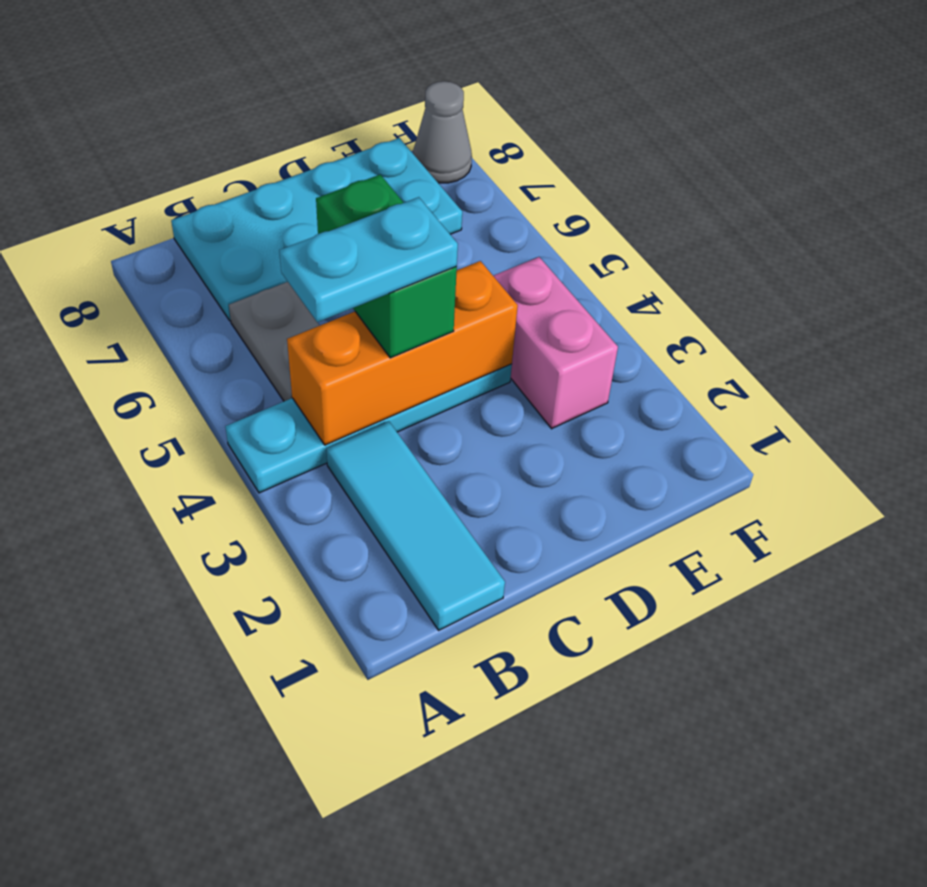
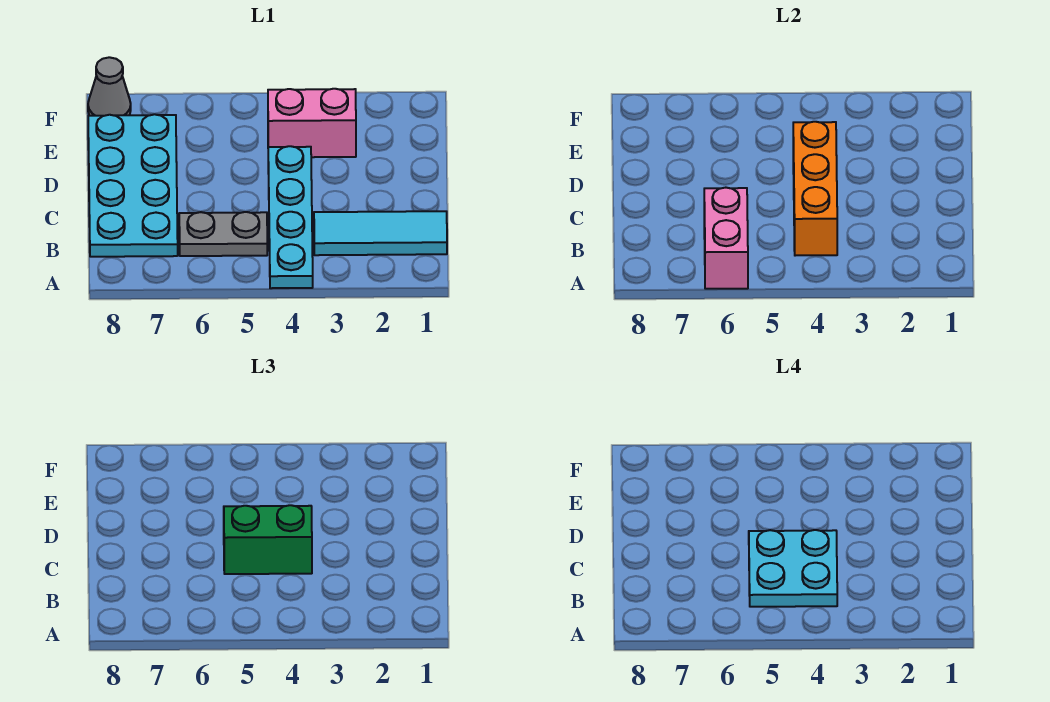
none -> pink 1x2 brick [704,188,748,289]
cyan 1x2 plate [279,197,458,322] -> cyan 2x2 plate [749,530,837,607]

